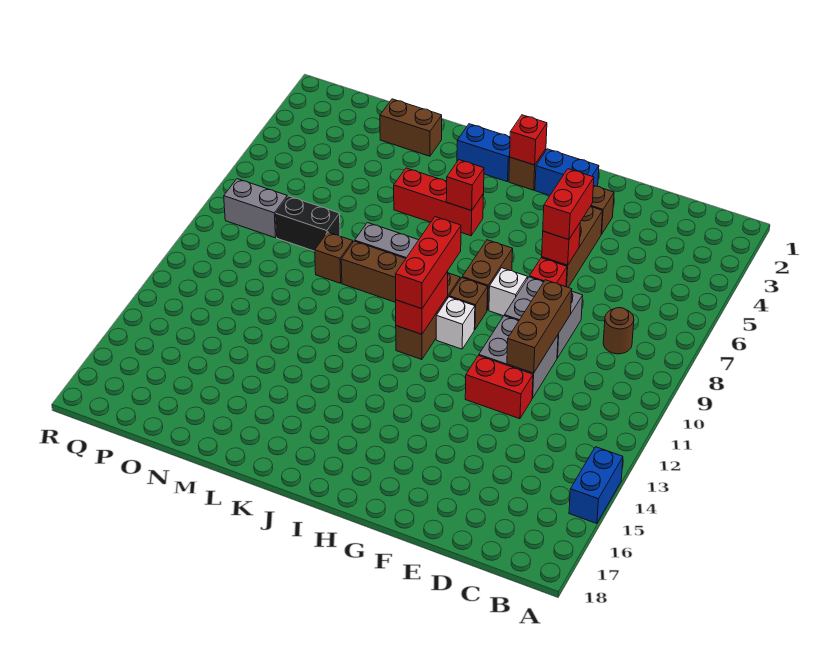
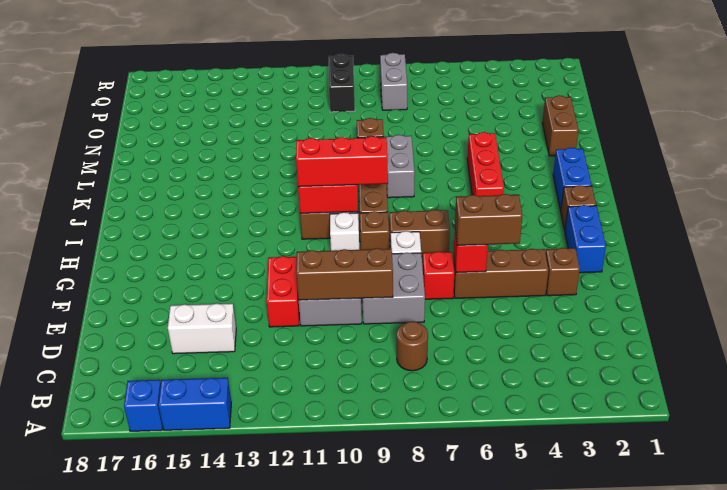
none -> blue 1x1 brick [124,380,163,431]
none -> white 1x2 brick [168,303,236,354]
red 1x2 brick [543,169,594,240] -> brown 1x2 brick [455,194,522,245]
red 1x1 brick [510,115,547,165] -> none
red 1x1 brick [446,160,484,211] -> none
black 1x2 brick [276,196,340,251] -> black 1x2 brick moved to [329,54,355,112]

